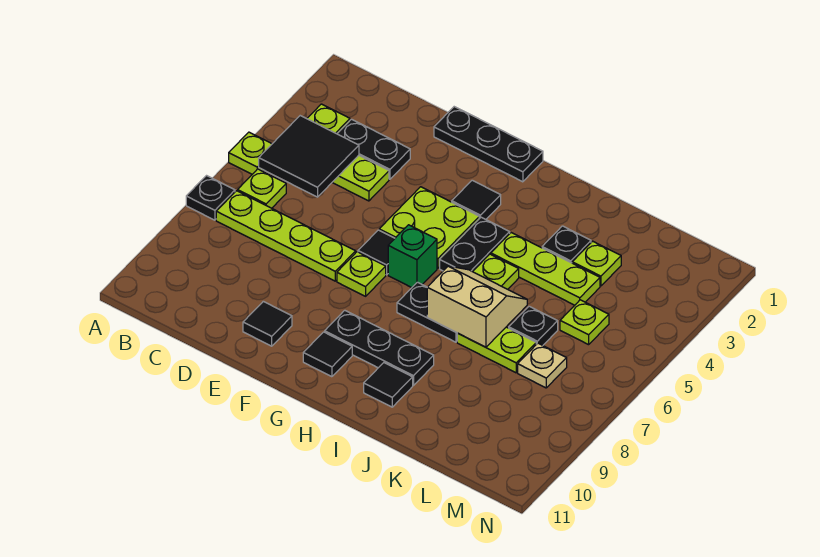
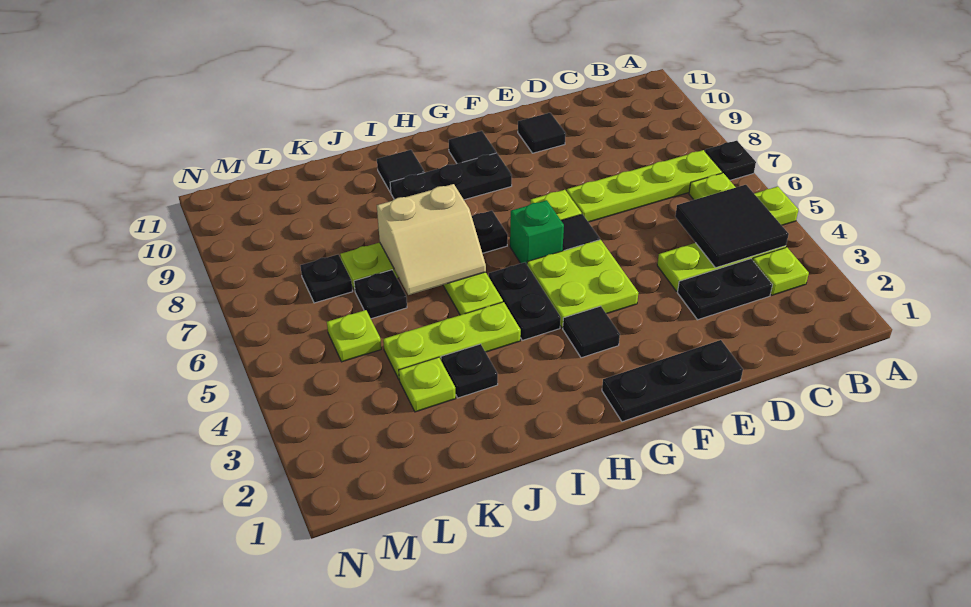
tan 1x1 plate [518,343,567,388] -> black 1x1 plate [300,255,353,303]

